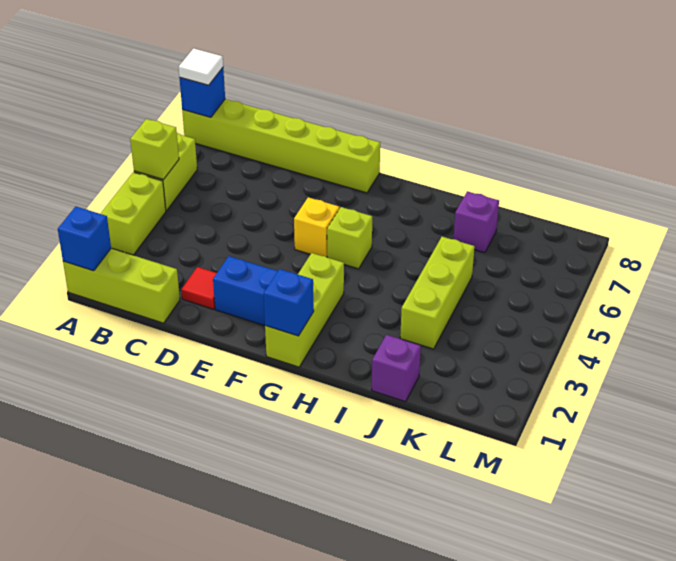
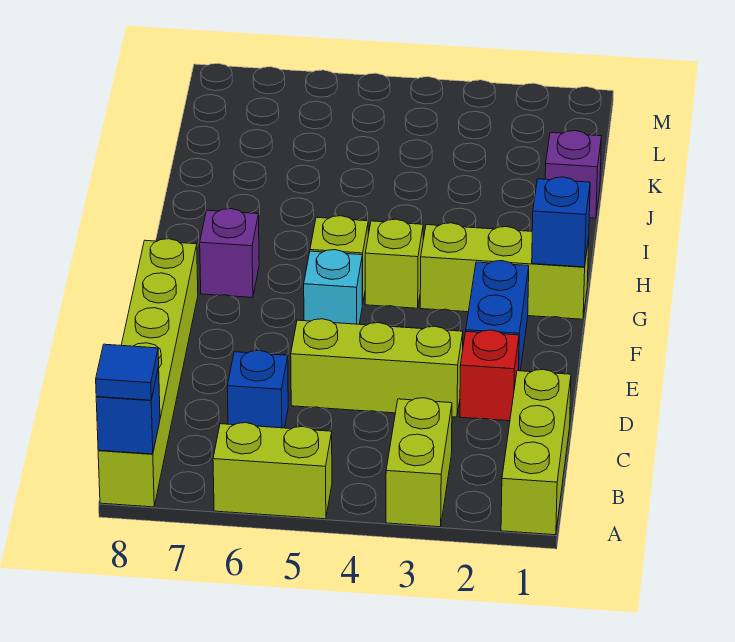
blue 1x1 brick [58,207,111,271] -> blue 1x1 brick moved to [227,350,288,428]
lime 1x2 brick [100,172,166,255] -> lime 1x2 brick turned to [386,398,452,527]
lime 1x1 brick [130,119,179,180] -> lime 1x1 brick moved to [365,219,423,308]
white 1x1 tile [179,48,223,85] -> blue 1x1 tile [96,344,159,400]
red 1x1 tile [182,267,217,309] -> red 1x1 brick [460,330,519,421]
yellow 1x1 brick [294,197,339,257] -> cyan 1x1 brick [304,250,362,324]
lime 1x3 brick [400,237,475,349] -> lime 1x3 brick moved to [291,319,463,417]
purple 1x1 brick [453,191,499,253] -> purple 1x1 brick moved to [200,209,259,297]

